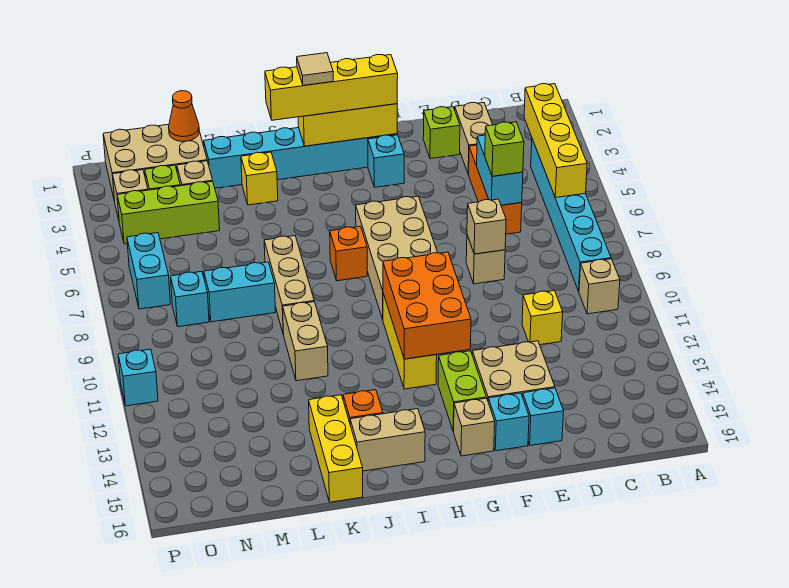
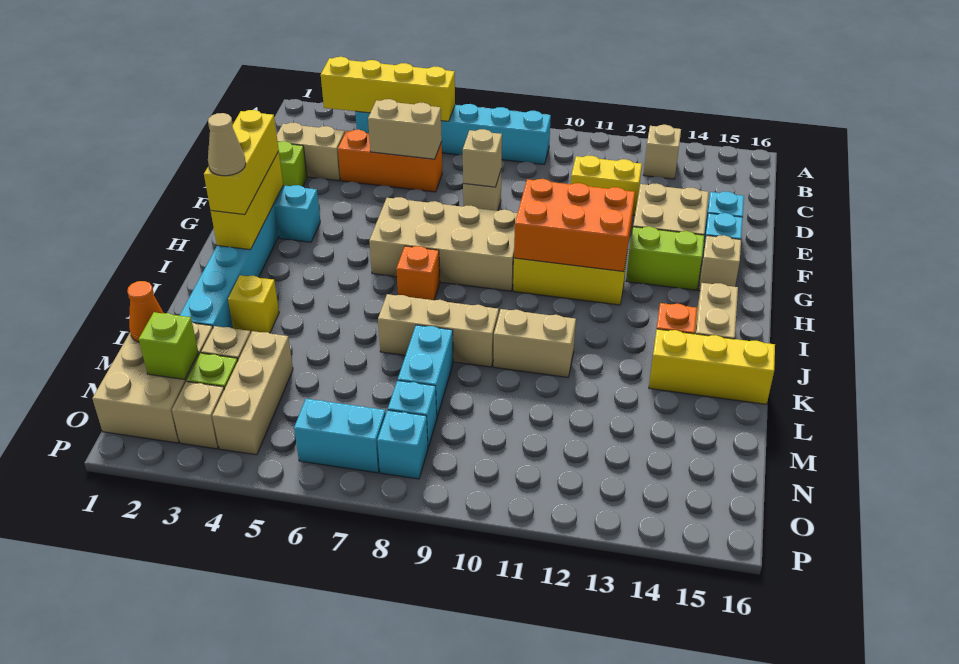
tan 1x1 brick [579,259,620,314] -> tan 1x1 brick moved to [644,125,681,179]
cyan 1x2 brick [477,135,523,205] -> tan 1x2 brick [368,99,442,159]
lime 1x1 brick [485,122,524,176] -> lime 1x1 brick moved to [139,312,199,380]
yellow 1x1 brick [522,290,563,345] -> yellow 1x2 brick [571,155,642,215]
yellow 1x4 brick [265,55,398,120] -> yellow 1x3 brick [204,110,279,215]
tan 1x1 tile [297,53,333,86] -> tan 1x1 cone [208,113,246,176]
lime 1x3 brick [117,181,220,244] -> tan 1x3 brick [212,331,293,455]
cyan 1x1 brick [118,349,158,406] -> cyan 1x1 brick moved to [377,410,428,479]

